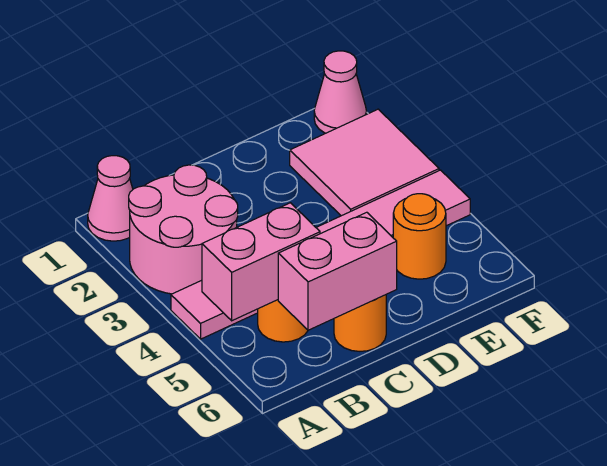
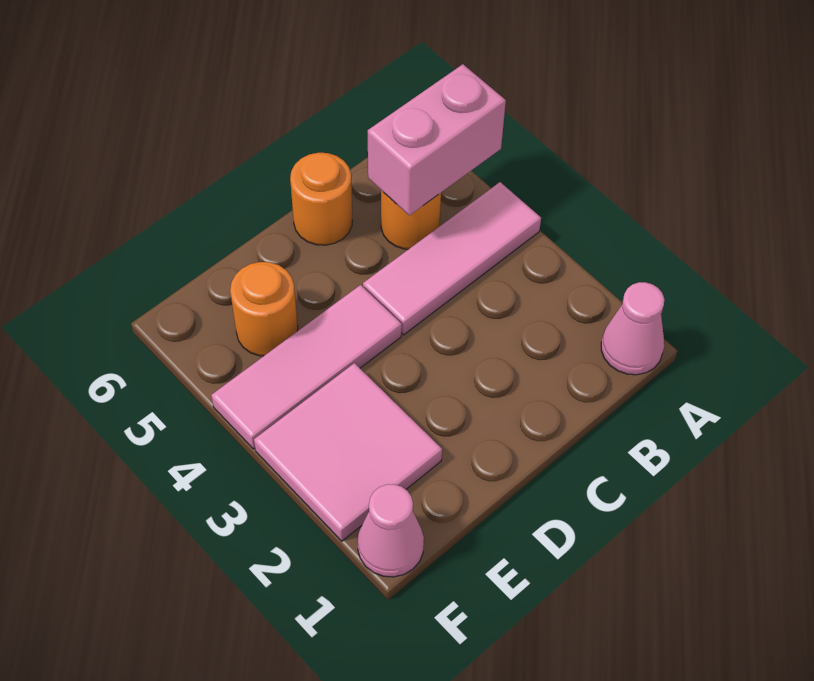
pink 2x2 round brick [129,165,238,294] -> none
pink 1x2 brick [278,212,397,330] -> none

